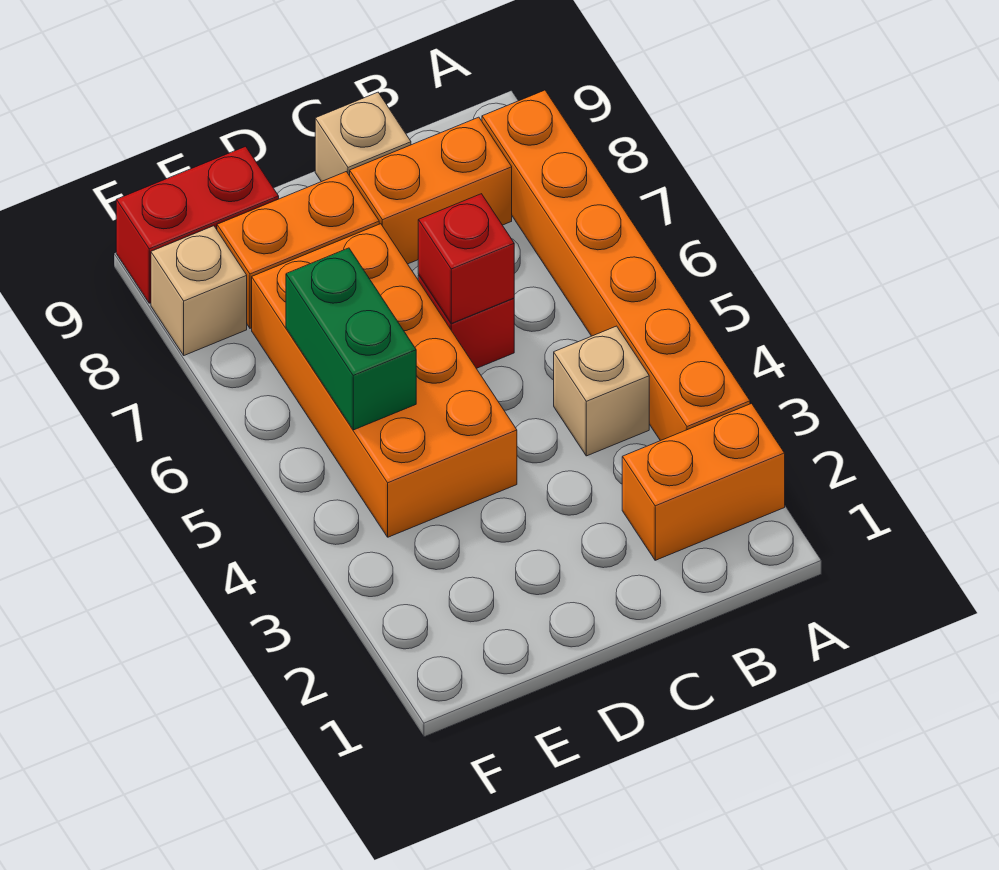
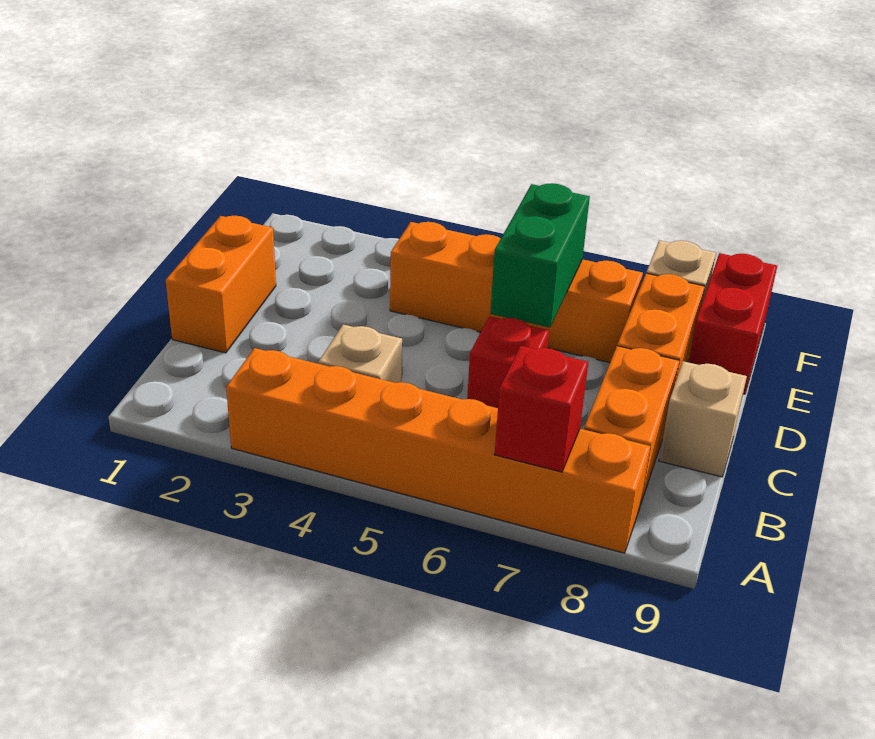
orange 1x2 brick [622,403,785,560] -> orange 1x2 brick moved to [166,216,276,353]
red 1x1 brick [418,194,514,323] -> red 1x1 brick moved to [495,346,588,472]
orange 2x4 brick [252,224,517,537] -> orange 1x4 brick [390,222,643,363]
green 1x2 brick [286,248,416,430] -> green 1x2 brick turned to [490,183,590,328]

